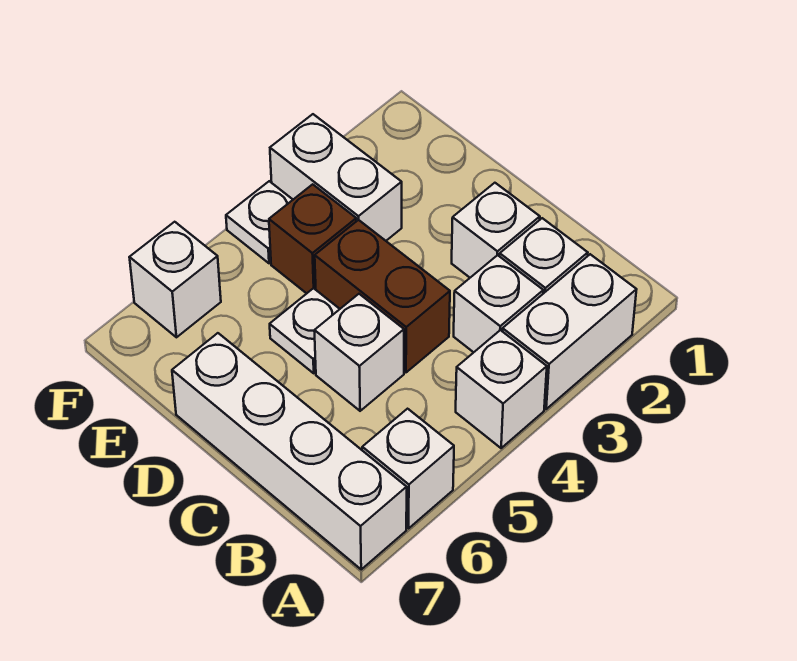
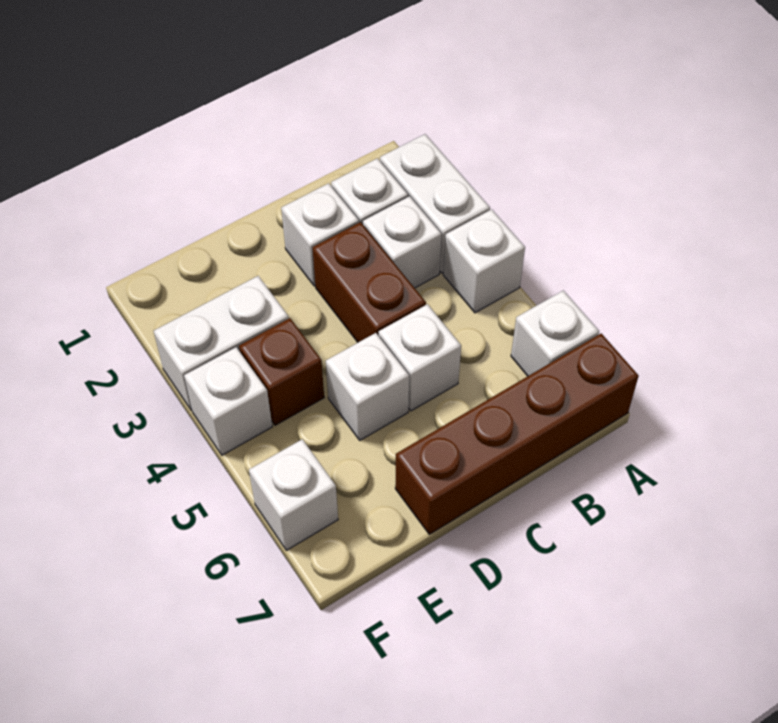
white 1x4 brick [172,333,407,569] -> brown 1x4 brick [395,333,639,534]
brown 1x2 brick [315,220,450,372] -> brown 1x2 brick turned to [313,222,426,342]
white 1x1 plate [270,288,339,373] -> white 1x1 brick [326,333,409,440]
white 1x1 plate [226,181,293,263] -> white 1x1 brick [184,347,272,455]

